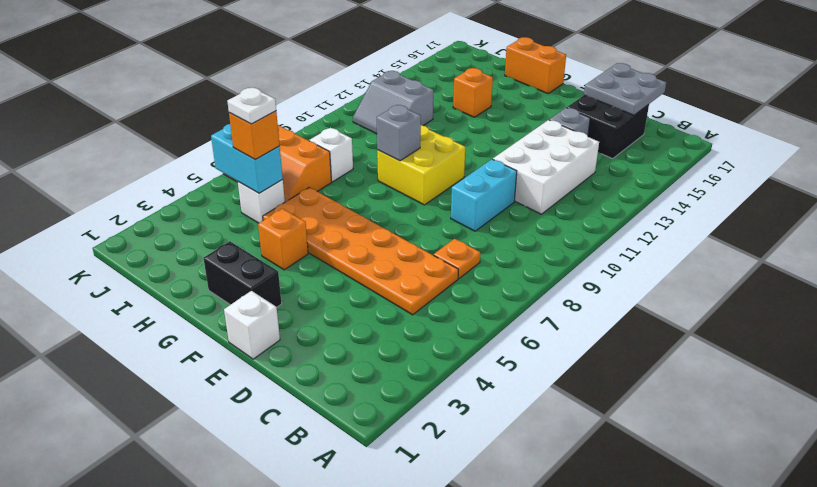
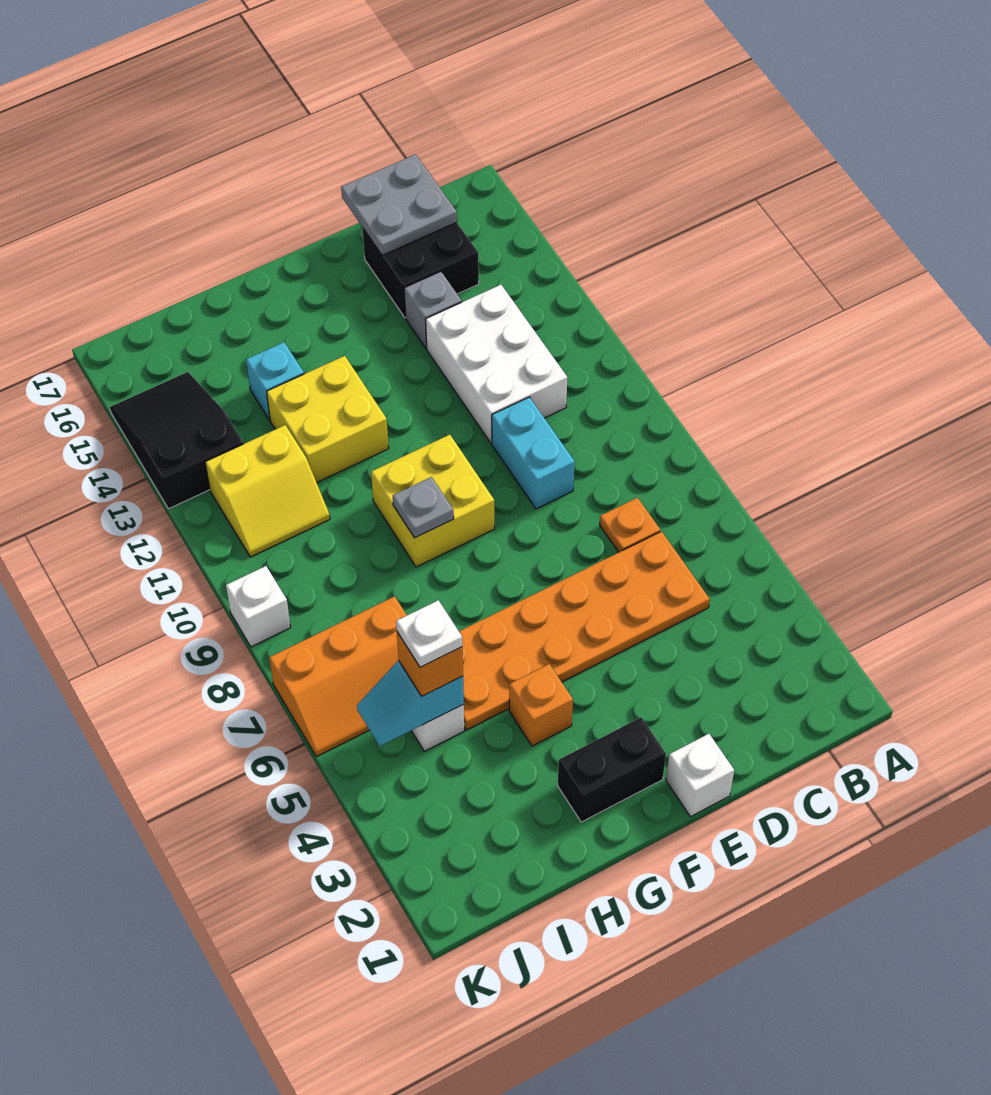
grey 1x1 brick [377,105,421,161] -> grey 1x1 plate [393,477,454,538]
none -> yellow 2x2 brick [267,356,389,483]
orange 1x2 brick [505,37,566,94] -> none
orange 1x1 brick [453,68,493,117] -> cyan 1x1 brick [246,342,304,420]
cyan 1x2 brick [211,124,283,193] -> cyan 1x2 slope [357,661,464,746]
white 1x1 brick [309,128,353,182] -> white 1x1 brick moved to [226,566,291,647]
grey 2x2 slope [353,71,433,134] -> yellow 2x2 slope [205,425,330,557]
none -> black 2x3 slope [110,372,244,509]

